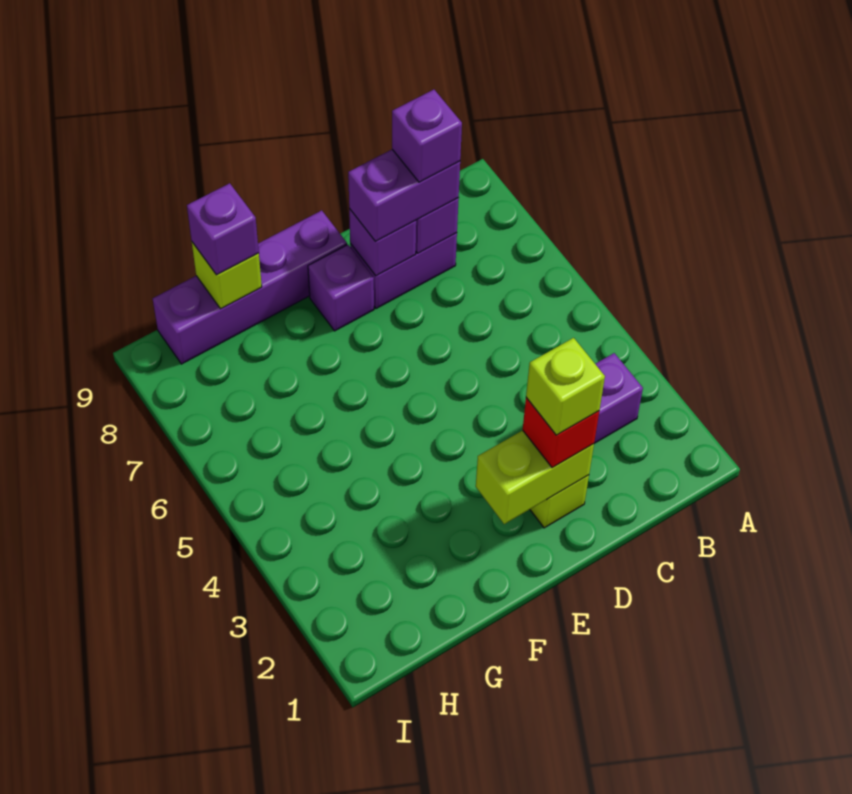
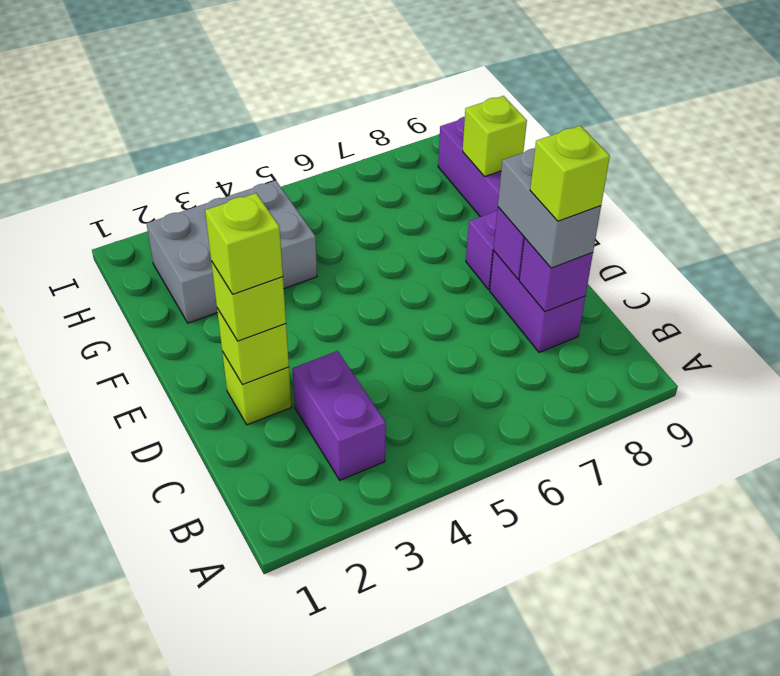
purple 1x2 brick [348,150,460,242] -> grey 1x2 brick [498,148,601,268]
purple 1x1 brick [392,90,462,182] -> lime 1x1 brick [530,126,610,221]
lime 1x2 brick [476,430,594,524] -> lime 1x1 brick [217,308,289,384]
red 1x1 brick [523,398,599,468] -> lime 1x1 brick [211,261,286,341]
none -> grey 2x3 brick [147,181,317,323]
purple 1x1 brick [187,183,259,275] -> none

